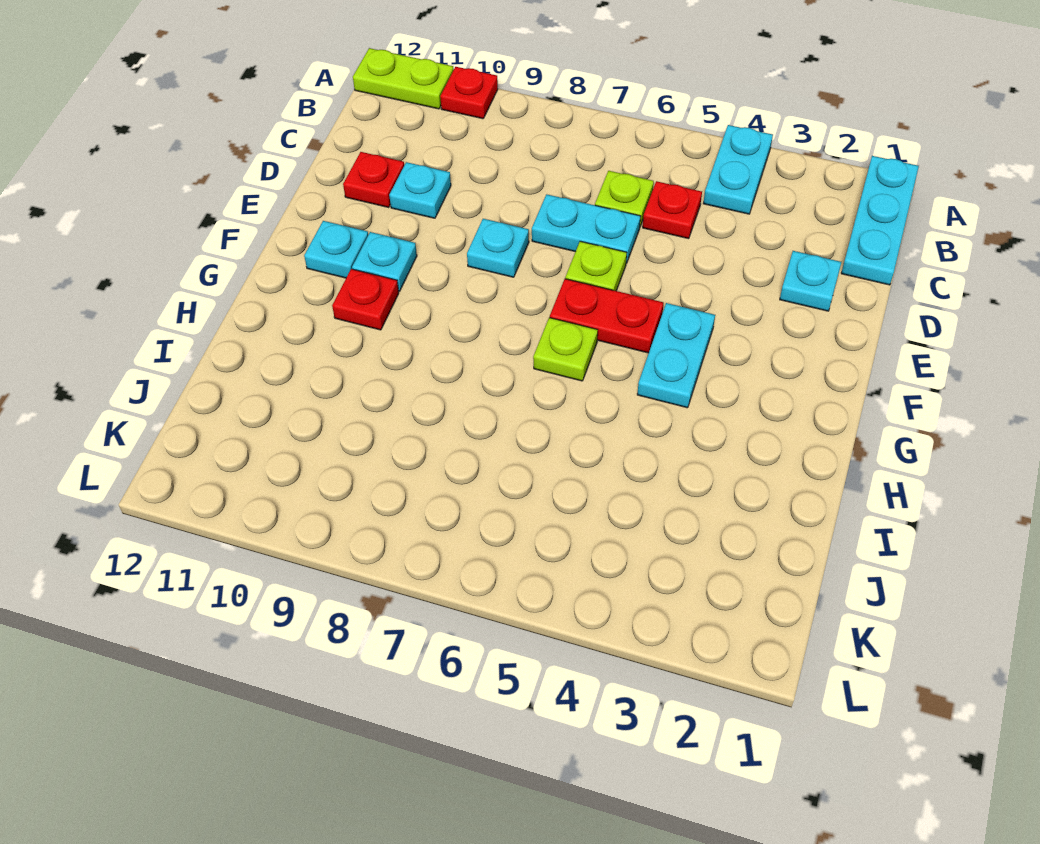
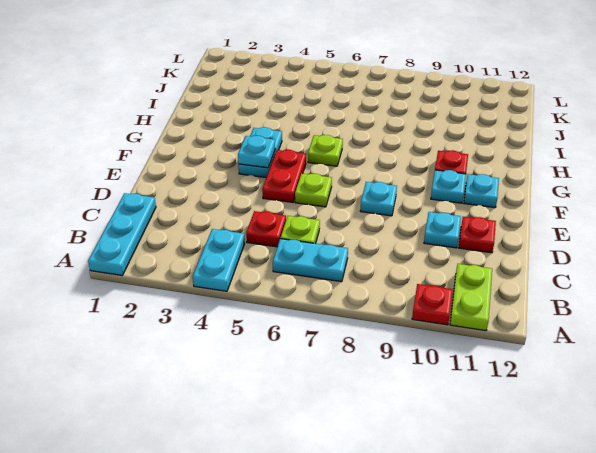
lime 1x2 plate [353,48,454,109] -> lime 1x2 plate turned to [450,264,492,331]
cyan 1x1 plate [780,251,841,311] -> cyan 1x1 plate moved to [238,136,275,168]
cyan 1x2 plate [532,194,641,263] -> cyan 1x2 plate moved to [273,239,348,282]
red 1x2 plate [550,279,663,353] -> red 1x2 plate turned to [262,150,306,202]

